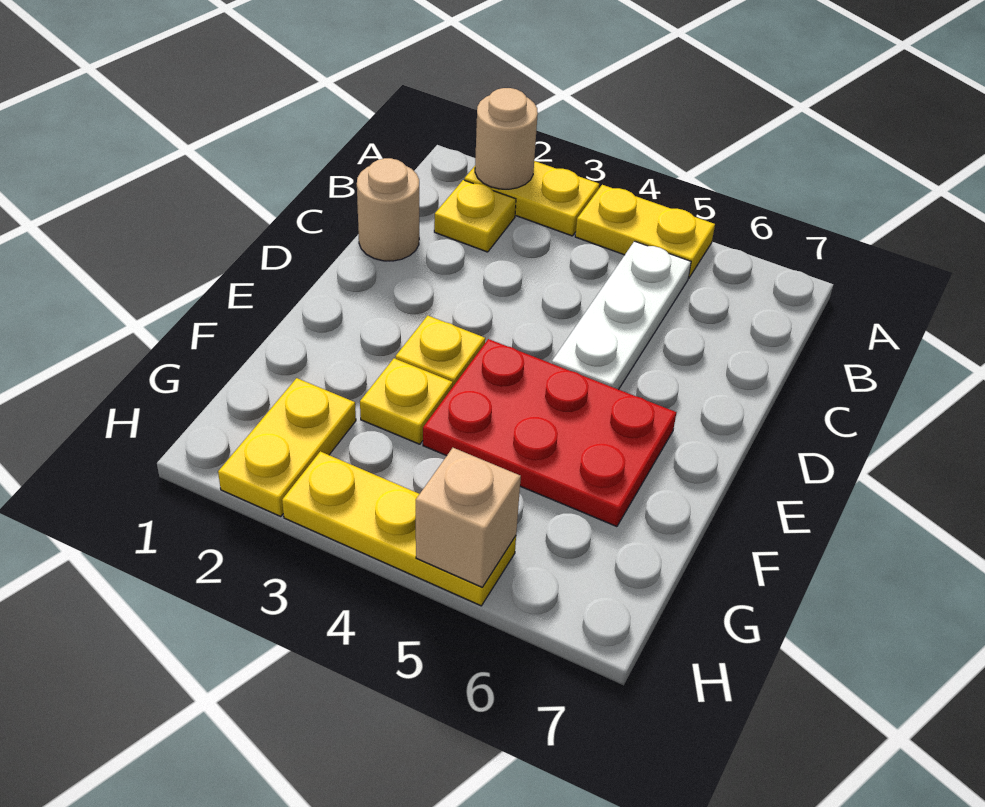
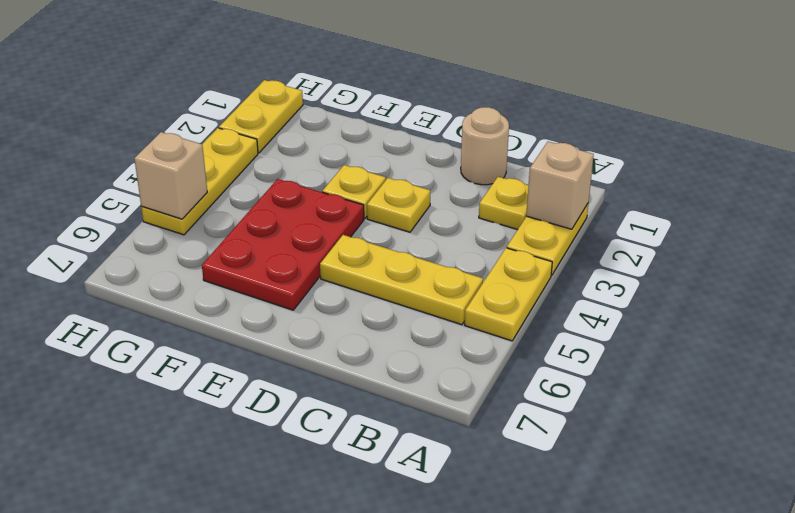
tan 1x1 round brick [475,88,538,189] -> tan 1x1 brick [526,142,594,229]
white 1x3 plate [552,241,691,390] -> yellow 1x3 plate [320,235,483,325]
yellow 1x1 plate [360,358,453,444] -> yellow 1x1 plate moved to [367,178,430,232]
yellow 1x2 plate [218,378,356,517] -> yellow 1x2 plate turned to [219,80,303,153]

